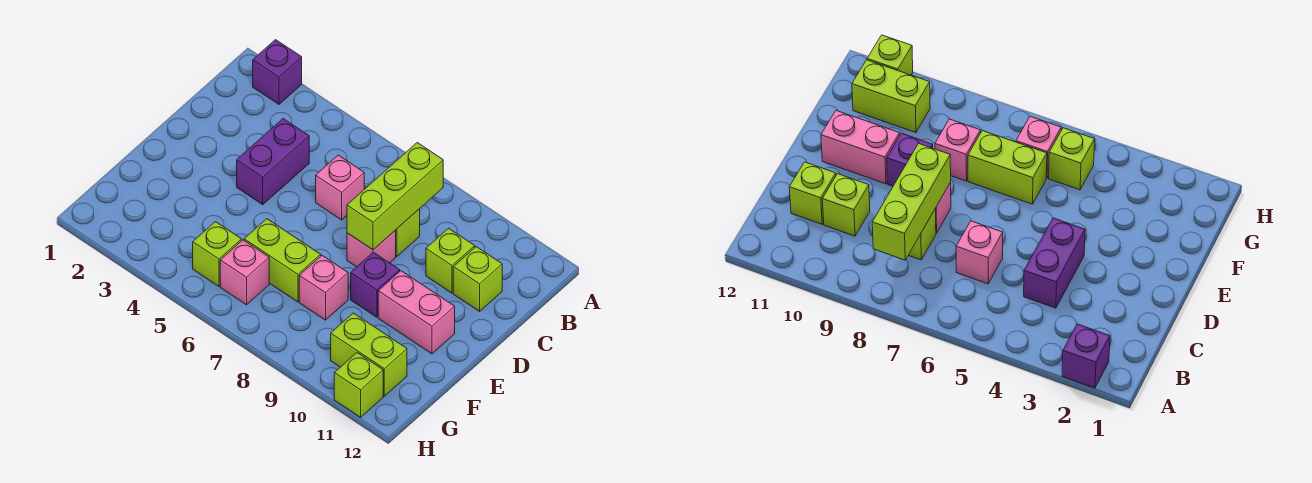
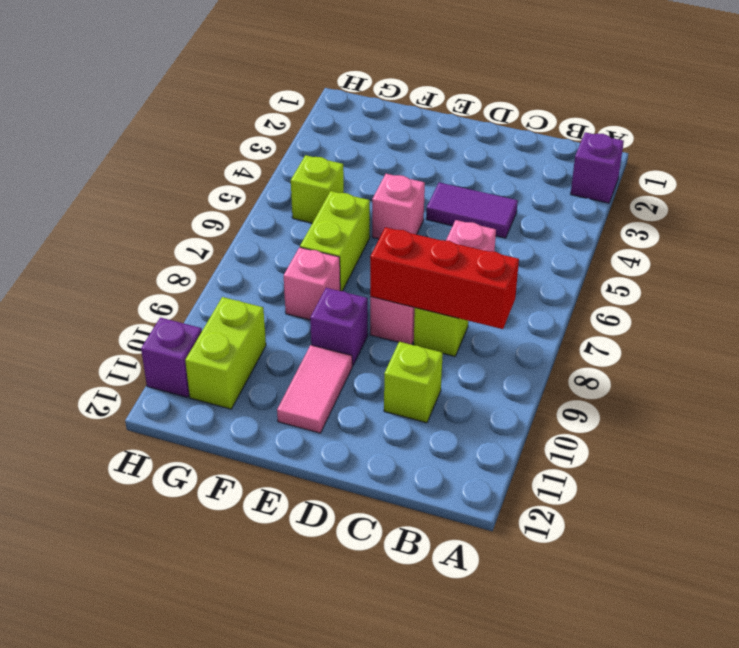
lime 1x3 brick [347,143,443,250] -> red 1x3 brick [370,227,519,329]
purple 1x2 brick [237,119,309,205] -> purple 1x2 tile [426,182,518,238]
lime 1x1 brick [453,247,502,311] -> none
pink 1x2 brick [378,271,455,354] -> pink 1x2 tile [277,345,352,433]
pink 1x1 brick [220,240,269,305] -> pink 1x1 brick moved to [372,174,425,239]
lime 1x1 brick [334,353,383,417] -> purple 1x1 brick [141,317,202,397]

